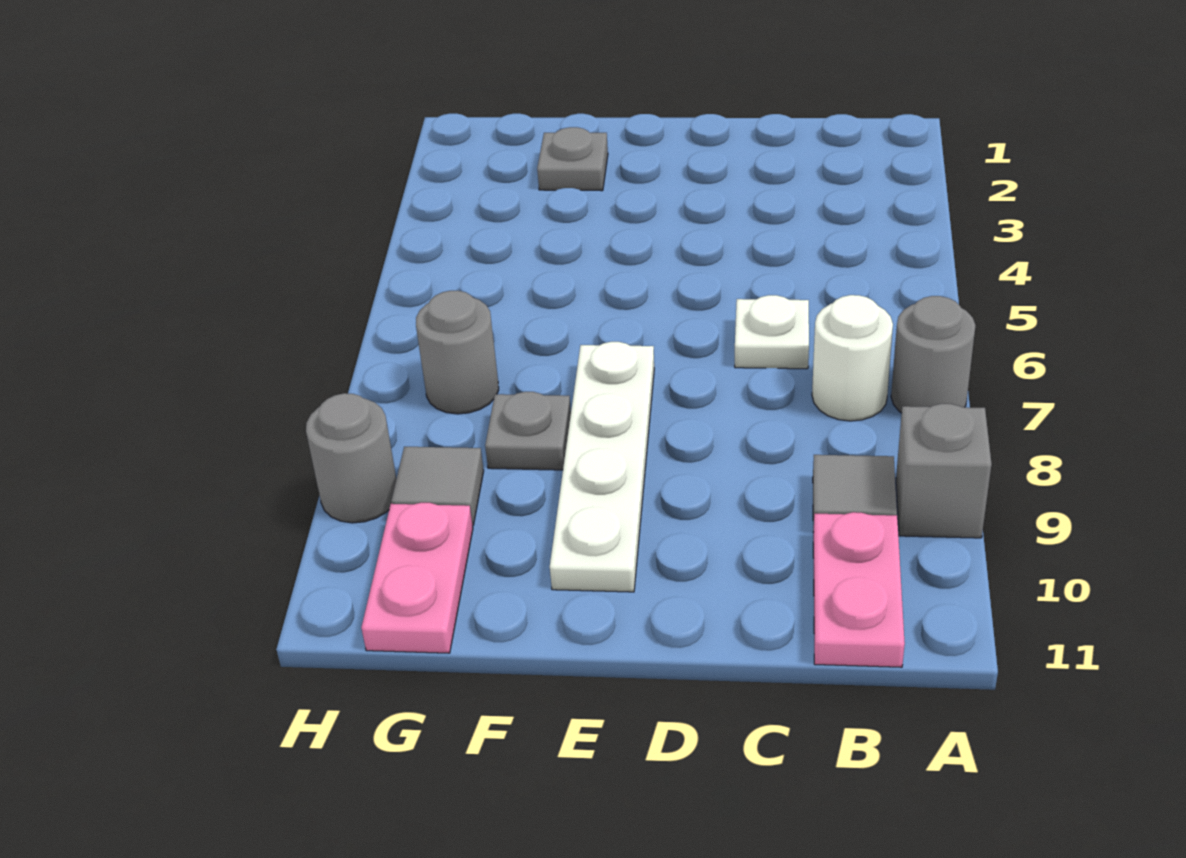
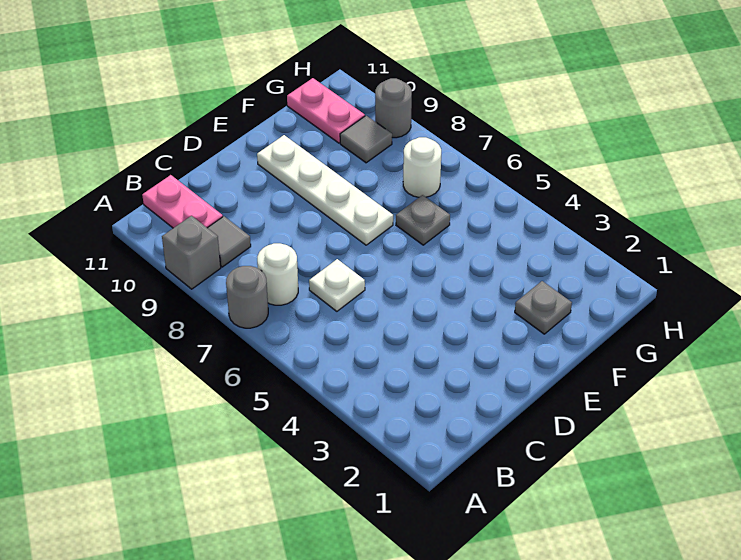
grey 1x1 plate [485,392,571,470] -> grey 1x1 plate moved to [396,195,450,245]
grey 1x1 round brick [416,291,499,414] -> white 1x1 round brick [403,137,441,197]

